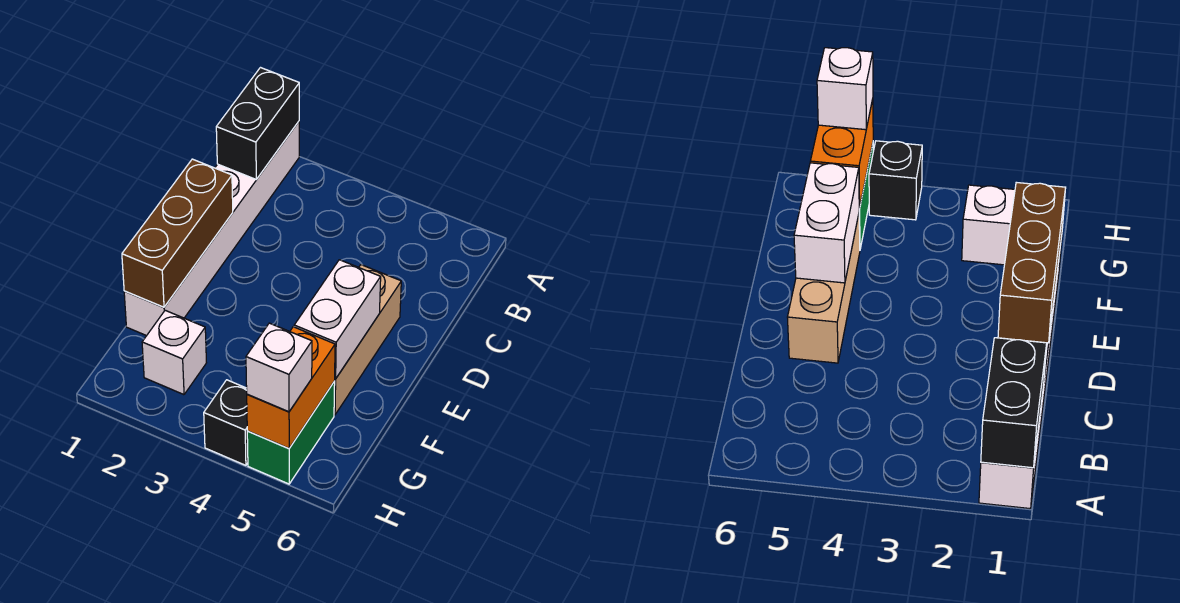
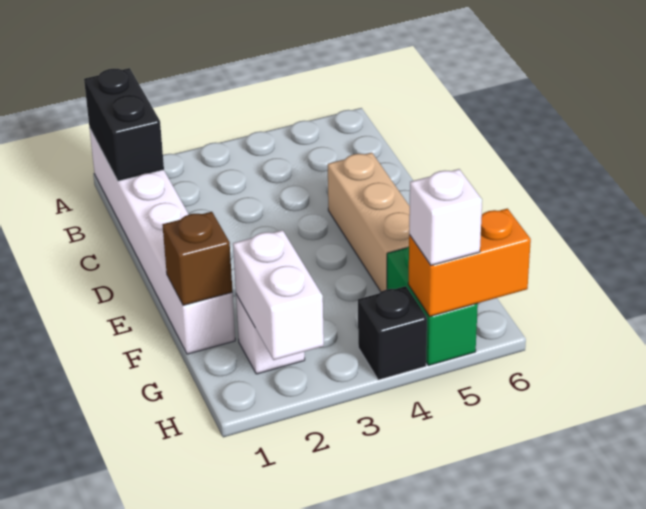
brown 1x3 brick [122,159,233,307] -> brown 1x1 brick [163,212,232,305]
white 1x2 brick [294,260,381,379] -> white 1x2 brick moved to [233,230,324,360]
orange 1x2 brick [247,327,335,448] -> orange 1x2 brick turned to [408,209,531,316]

